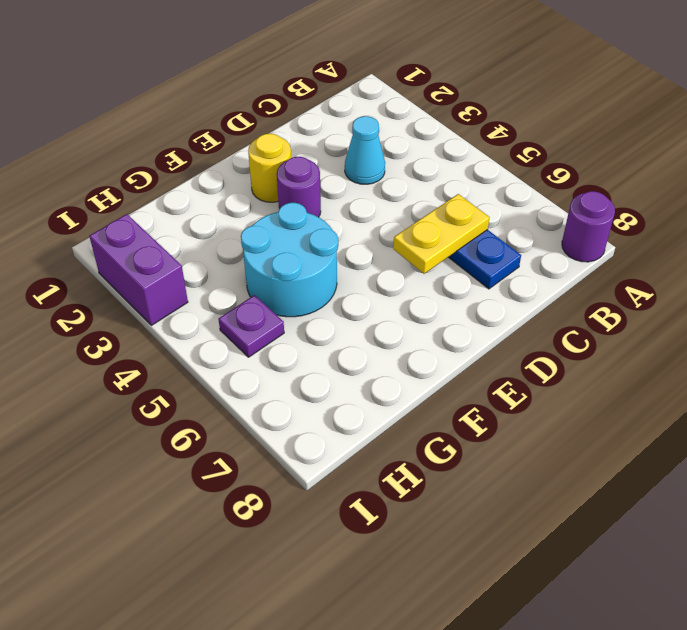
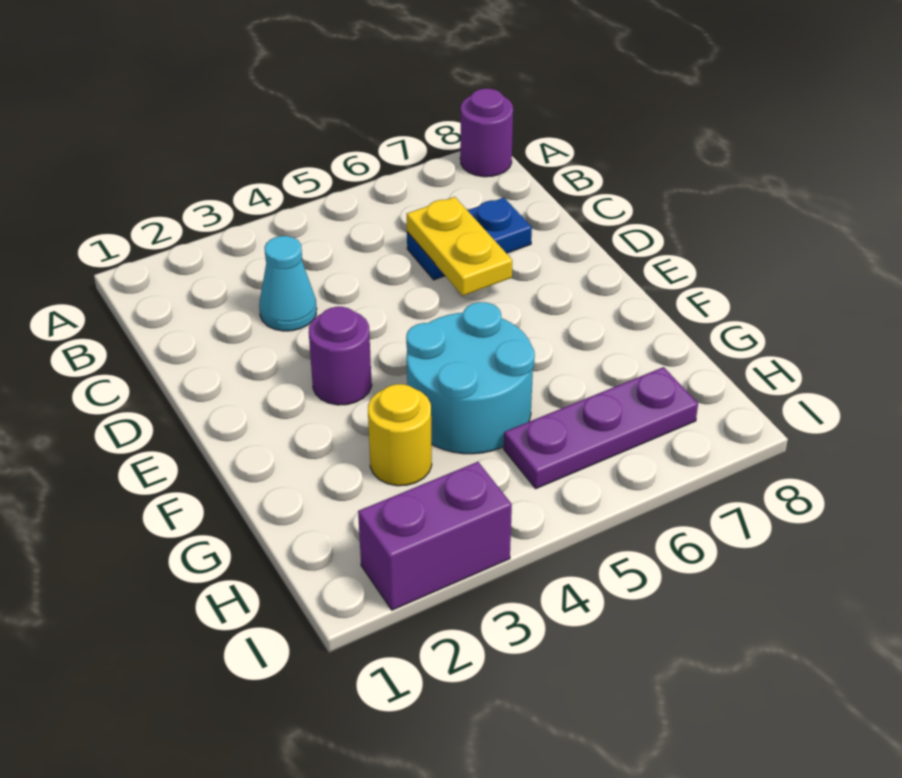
yellow 1x1 round brick [248,134,291,202] -> yellow 1x1 round brick moved to [368,384,432,486]
purple 1x1 plate [219,295,284,357] -> purple 1x3 plate [504,367,698,488]

